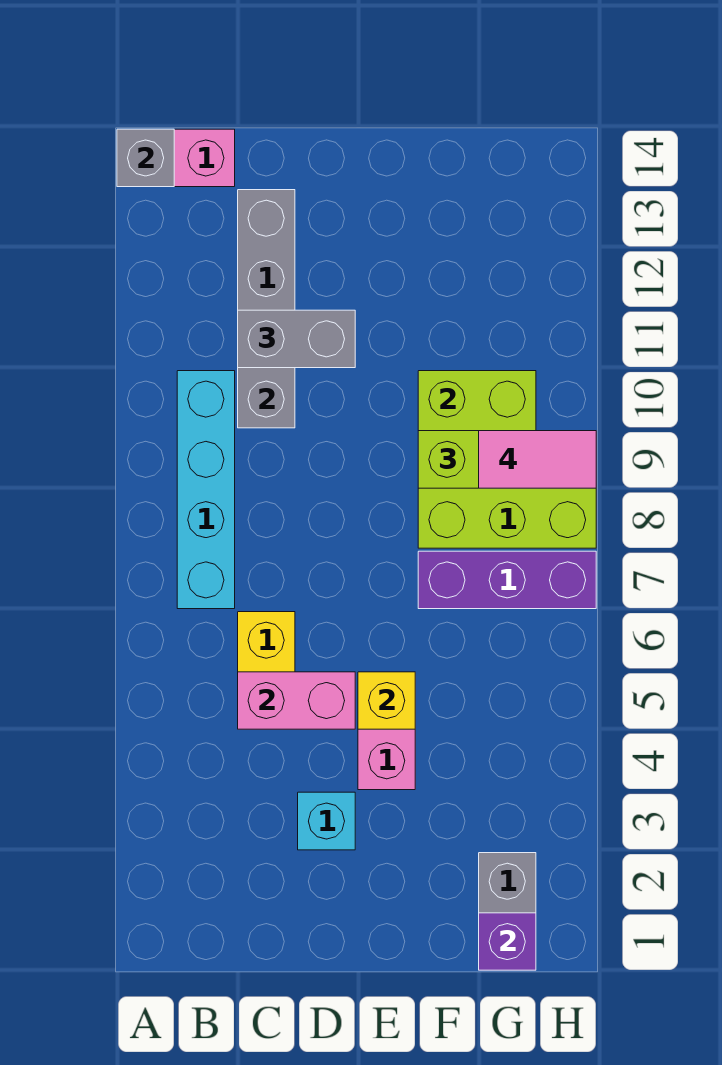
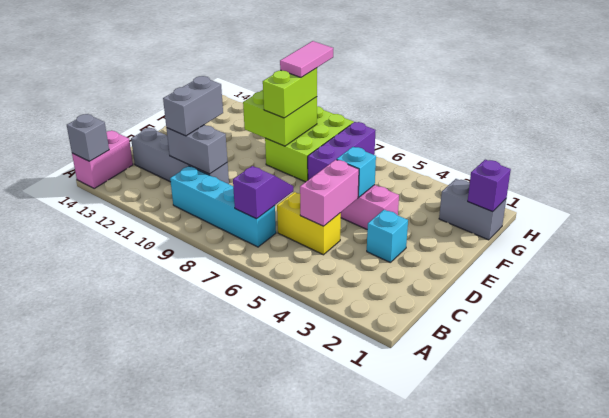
none -> purple 1x2 slope [233,166,293,219]
yellow 1x1 brick [358,672,415,729] -> cyan 1x1 brick [337,147,376,197]

